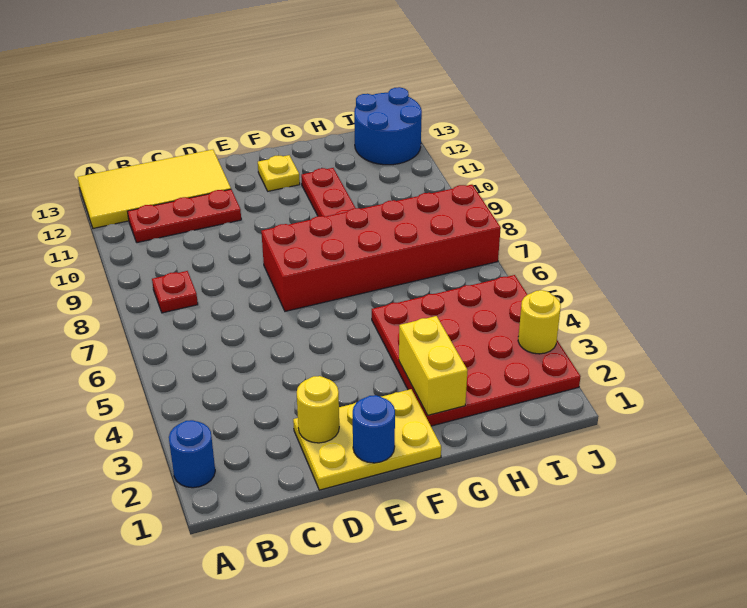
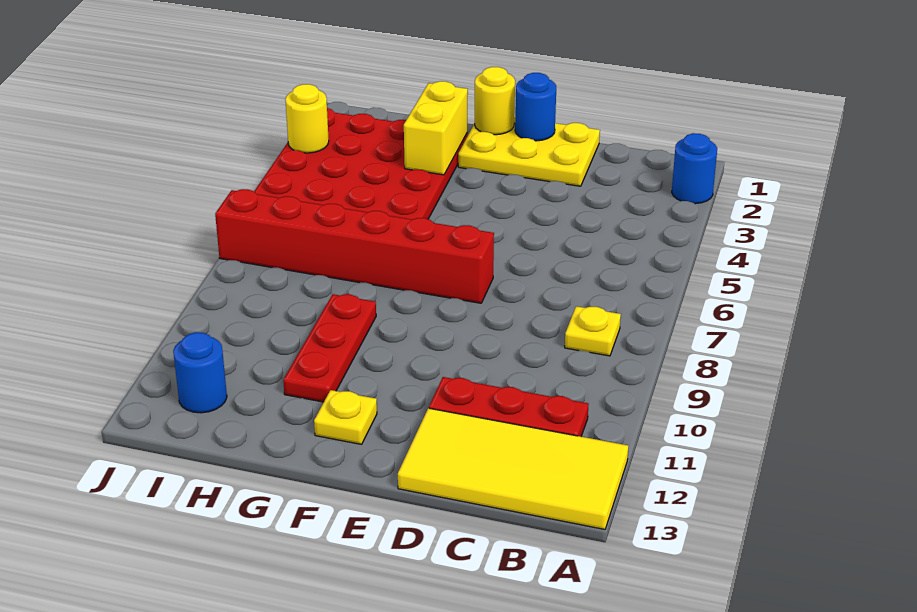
red 1x1 plate [152,271,198,313] -> yellow 1x1 plate [565,306,621,356]
yellow 1x1 round brick [297,376,339,443] -> yellow 1x1 round brick moved to [475,67,515,135]
red 2x6 brick [261,185,501,311] -> red 1x6 brick [215,189,494,303]
blue 2x2 round brick [354,87,422,165] -> blue 1x1 round brick [173,332,227,413]

